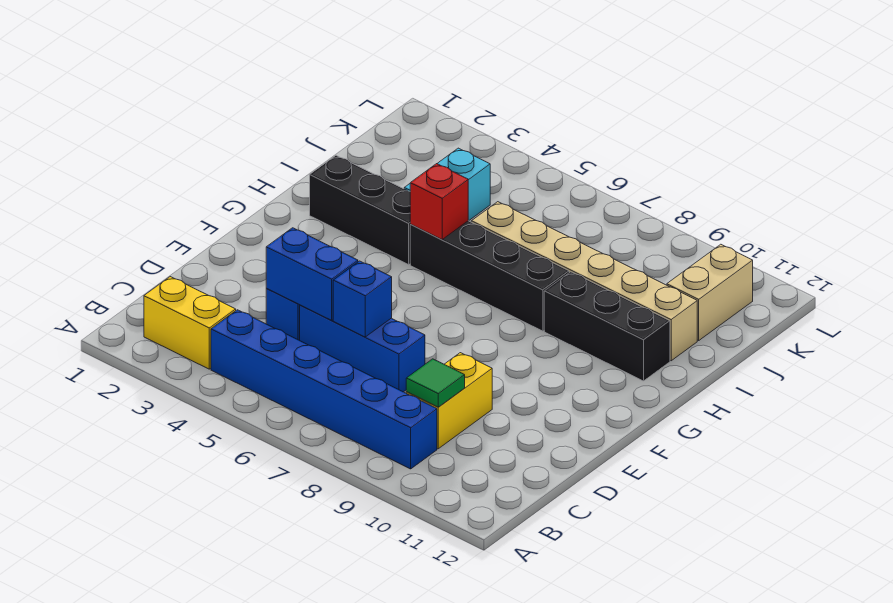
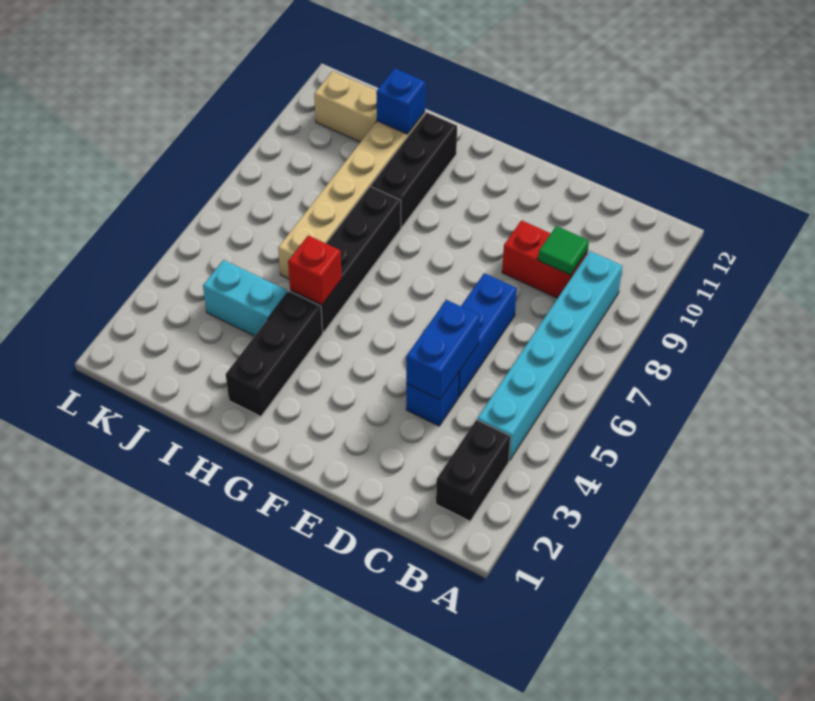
yellow 1x2 brick [144,277,236,369] -> black 1x2 brick [436,420,511,521]
blue 1x6 brick [211,310,437,469] -> cyan 1x6 brick [477,251,623,460]
yellow 1x2 brick [406,353,492,449] -> red 1x2 brick [502,220,588,298]
blue 1x1 brick [333,261,392,337] -> blue 1x1 brick moved to [376,68,425,134]

